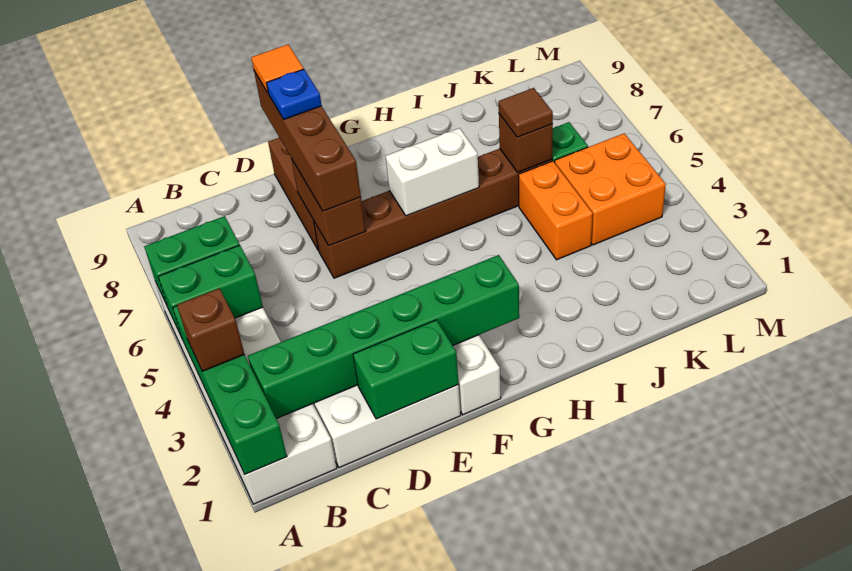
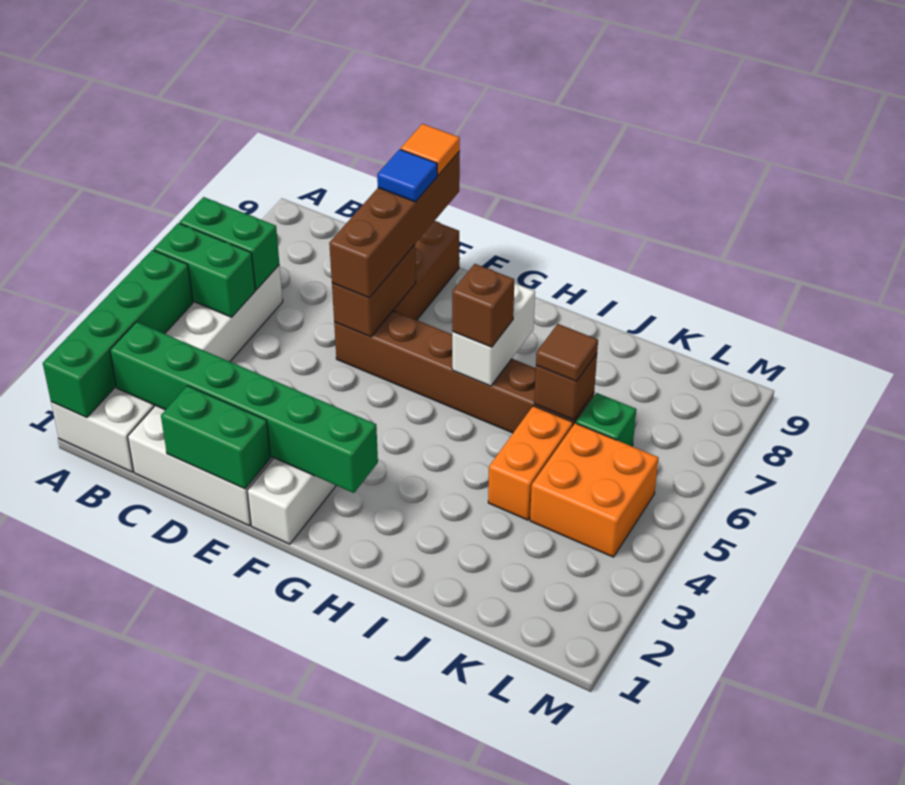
brown 1x1 brick [177,288,245,371] -> brown 1x1 brick moved to [452,264,514,347]
blue 1x1 plate [267,69,322,119] -> blue 1x1 tile [377,149,437,202]
white 1x2 brick [386,128,479,216] -> white 1x2 brick turned to [452,283,535,386]

